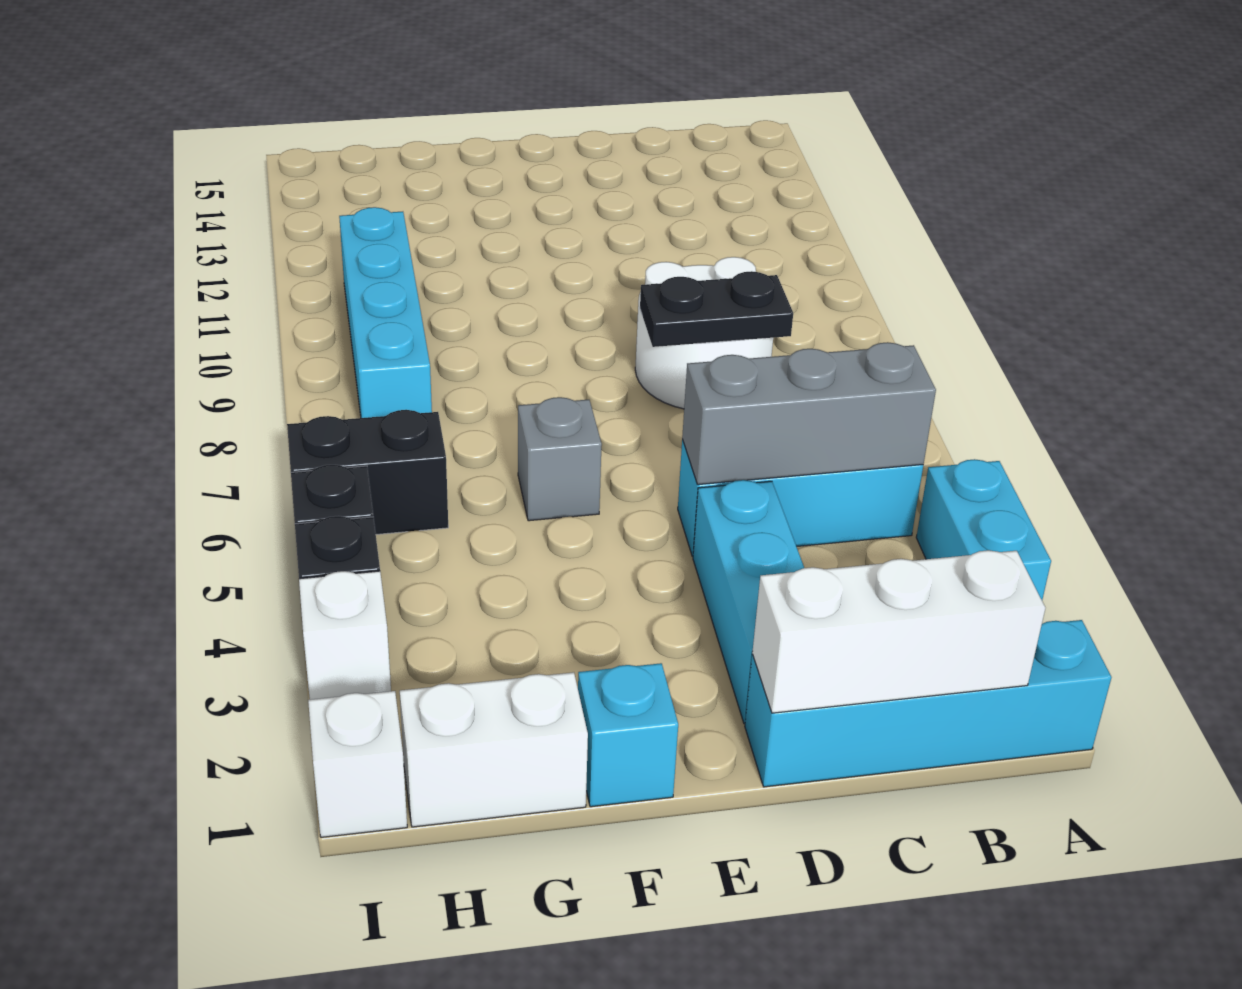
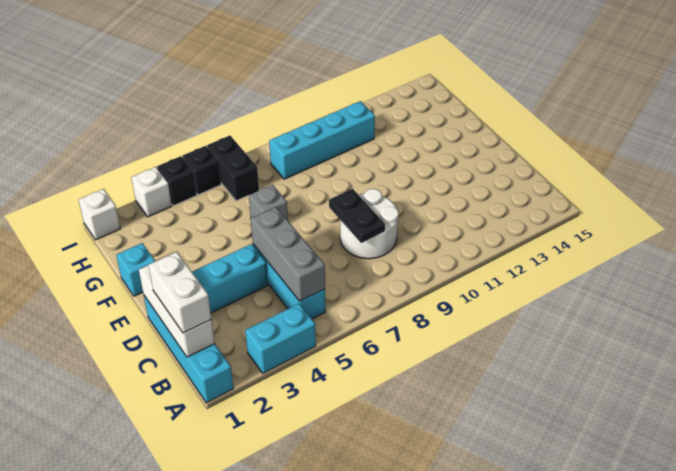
white 1x2 brick [400,672,588,827] -> white 1x2 brick moved to [148,252,211,333]

